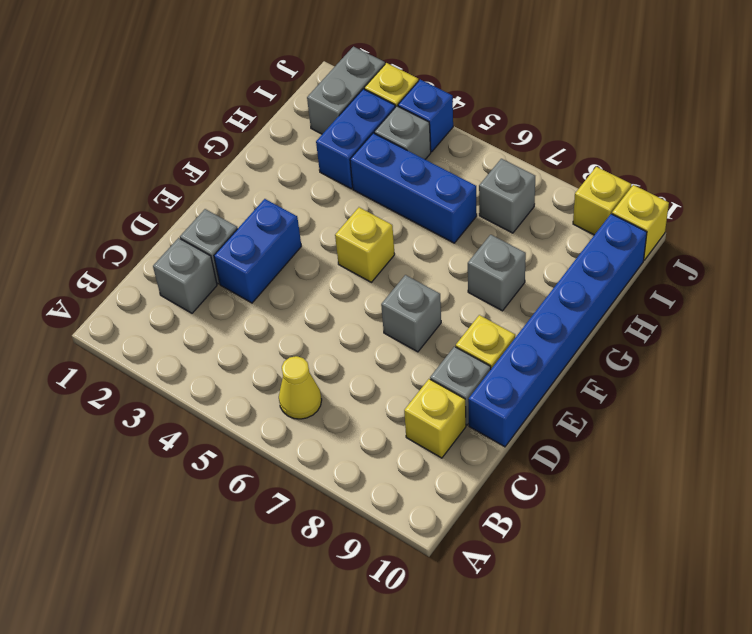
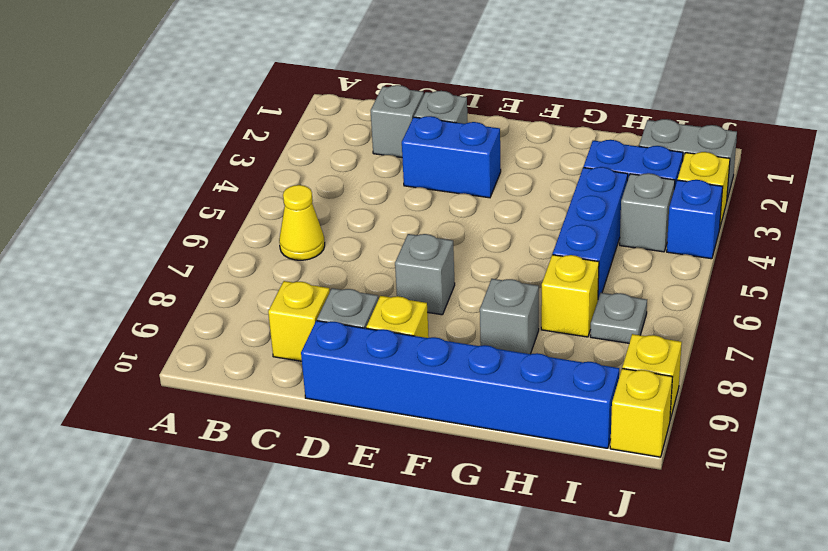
yellow 1x1 brick [335,207,395,282] -> yellow 1x1 brick moved to [541,255,599,337]
grey 1x1 brick [479,159,535,233] -> grey 1x1 plate [590,293,647,343]

